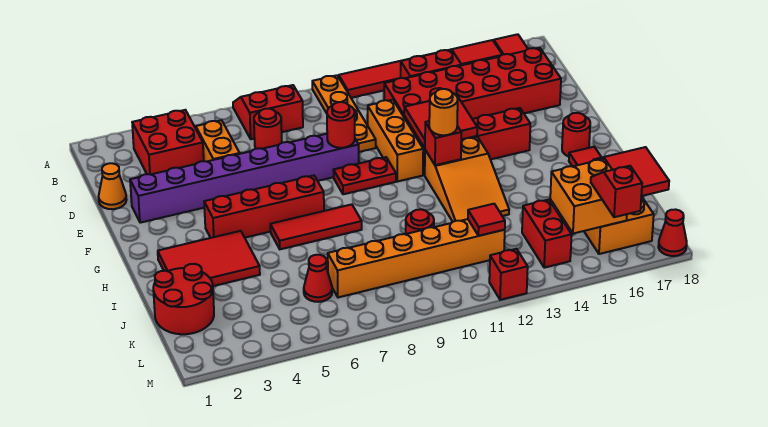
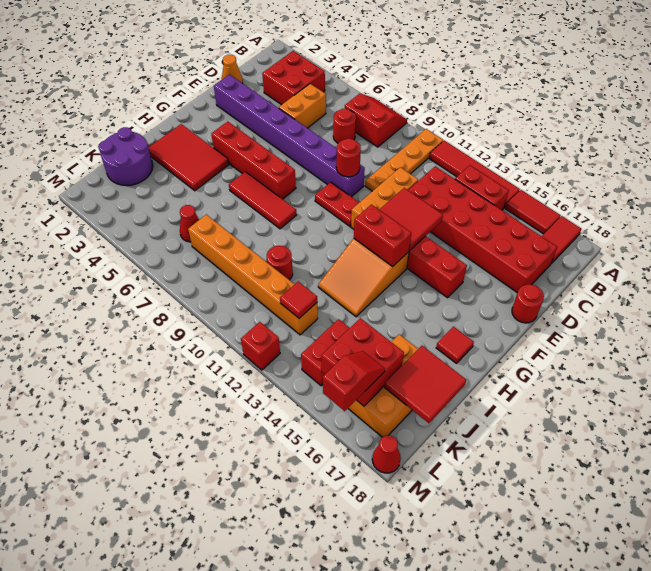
red 1x1 brick [425,121,461,165] -> red 1x2 brick [354,205,411,267]
orange 1x1 round brick [429,89,458,135] -> none
red 1x1 round brick [562,113,590,157] -> red 1x1 round brick moved to [512,284,544,323]
red 2x2 round brick [153,264,214,334] -> purple 2x2 round brick [98,127,153,186]
orange 2x2 brick [550,159,627,234] -> red 2x2 brick [322,318,404,406]

